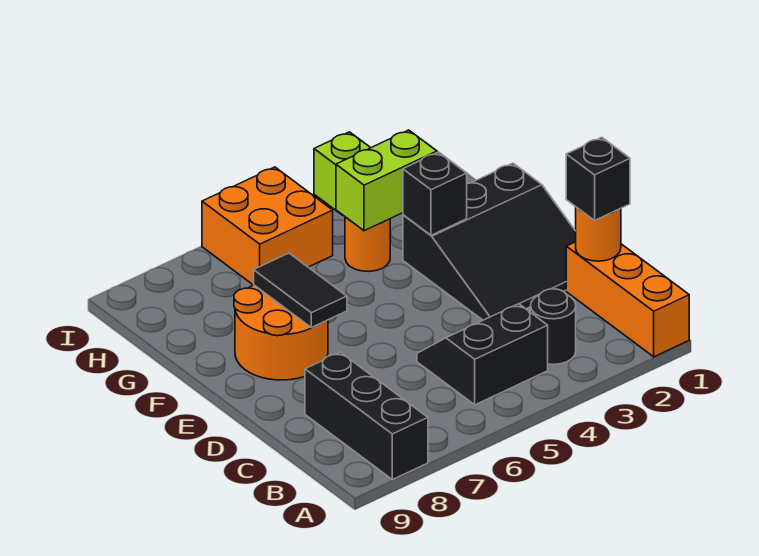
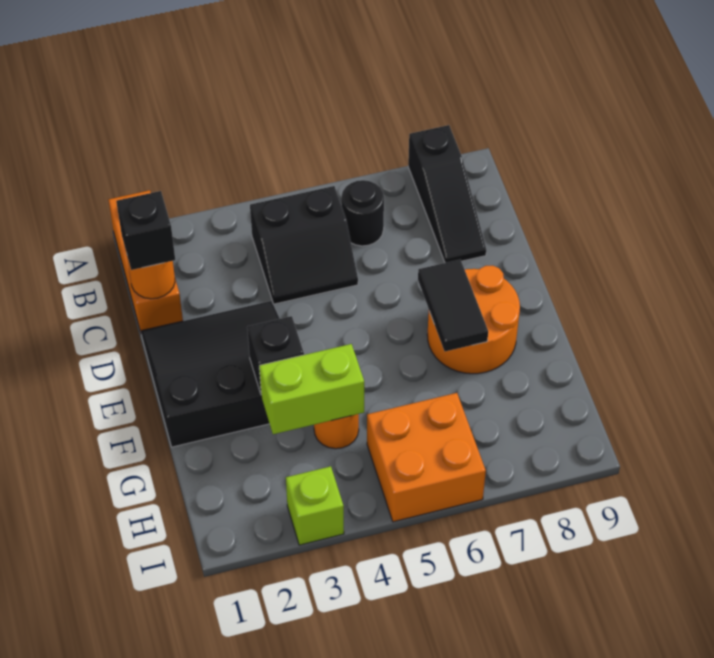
black 1x3 brick [305,352,428,480] -> black 1x3 slope [408,125,486,263]
black 1x1 round brick [530,289,576,364] -> black 1x1 round brick moved to [341,180,384,246]

